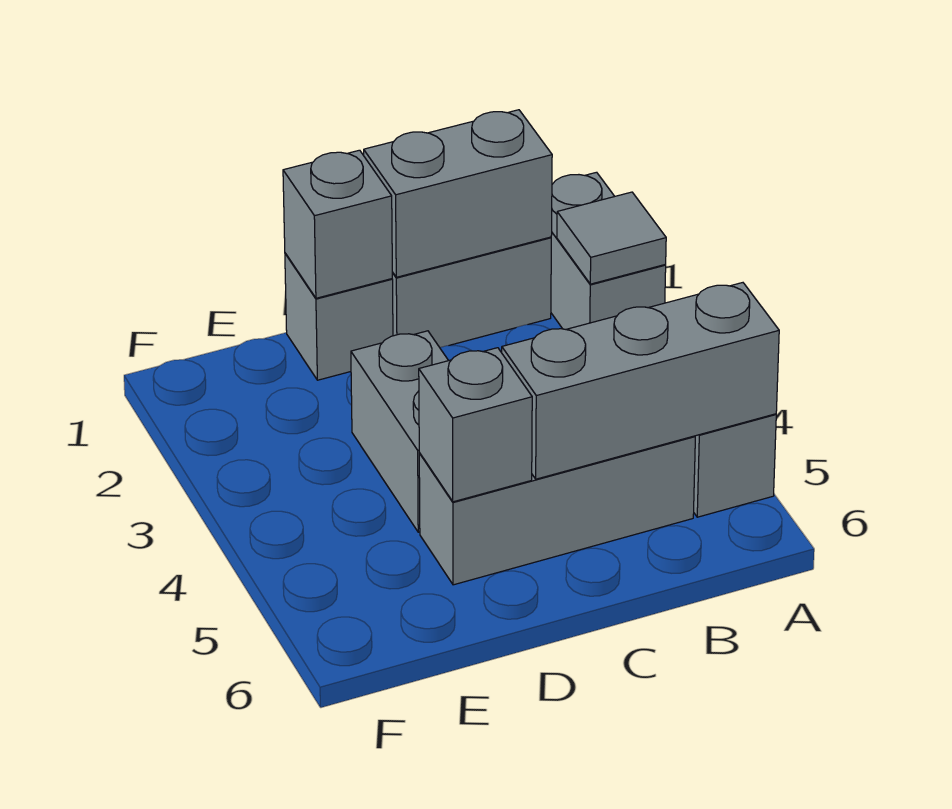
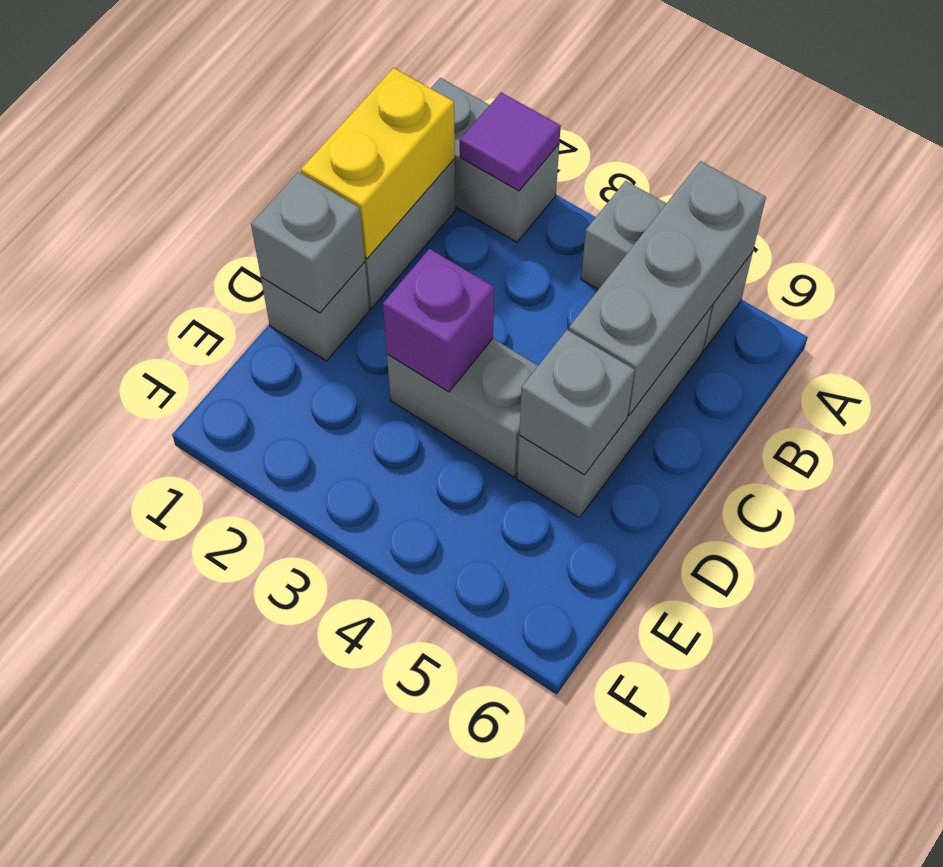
grey 1x1 tile [557,192,666,284] -> purple 1x1 tile [460,92,561,191]
grey 1x2 brick [364,110,552,277] -> yellow 1x2 brick [301,68,455,259]
none -> purple 1x1 brick [383,249,494,392]

